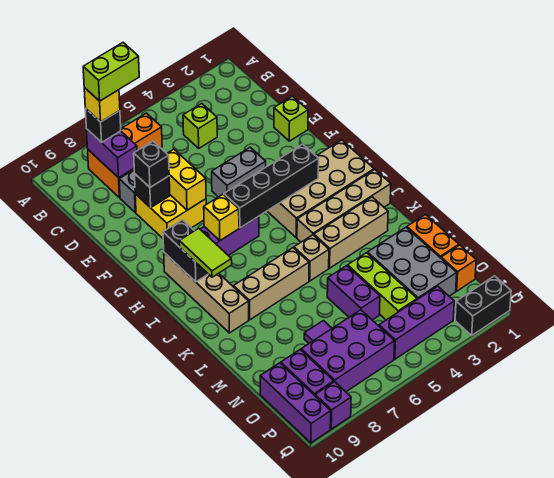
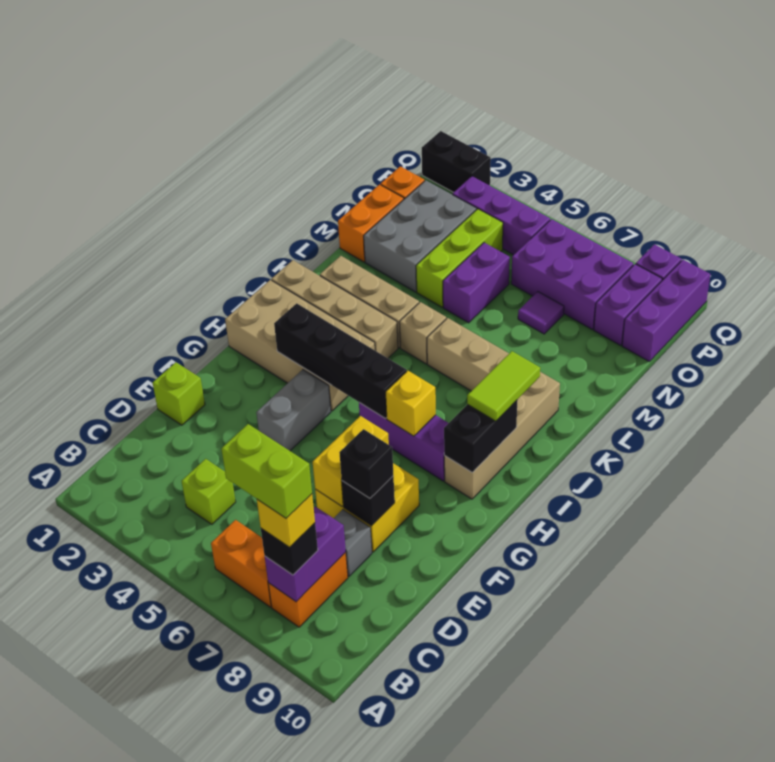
grey 1x2 brick [212,147,266,197] -> grey 1x2 brick turned to [256,370,331,451]

